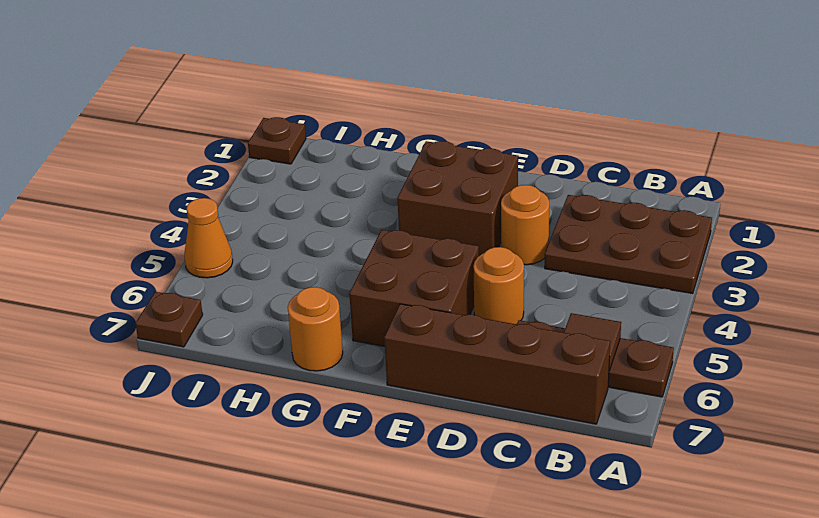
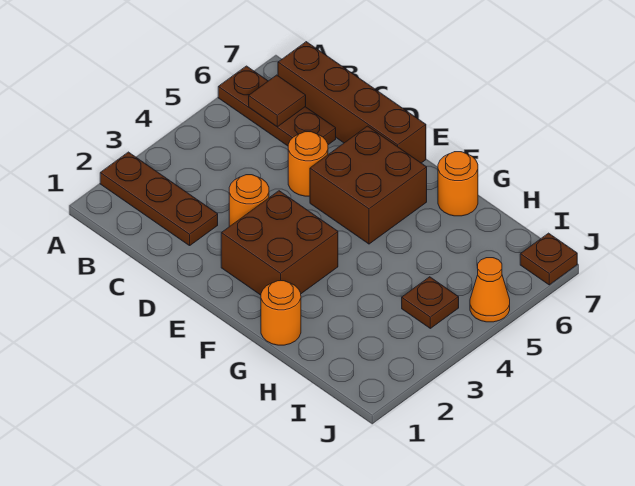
brown 2x3 plate [545,195,712,294] -> brown 1x3 plate [100,152,218,246]
none -> orange 1x1 round brick [261,281,301,345]
brown 1x1 plate [248,117,306,164] -> brown 1x1 plate moved to [402,277,459,328]

